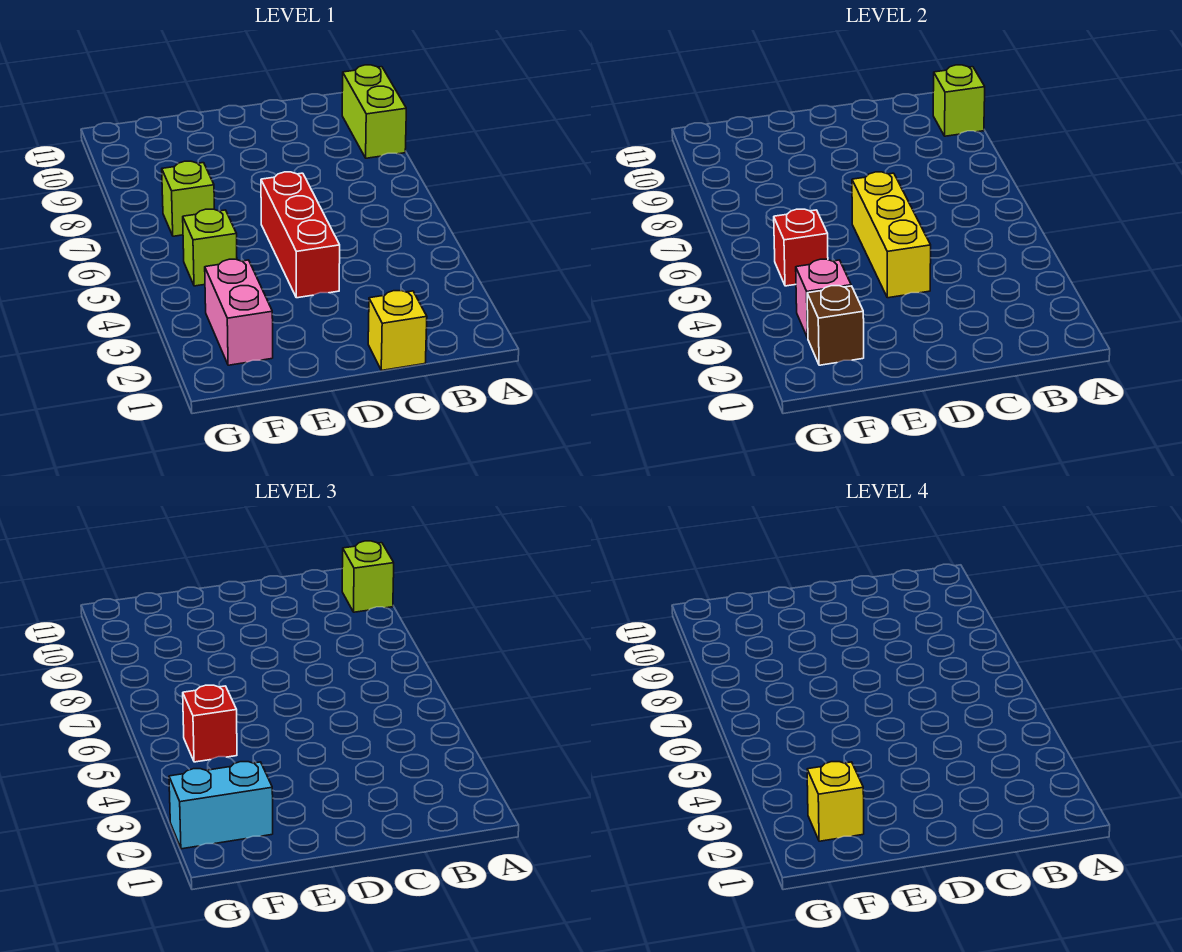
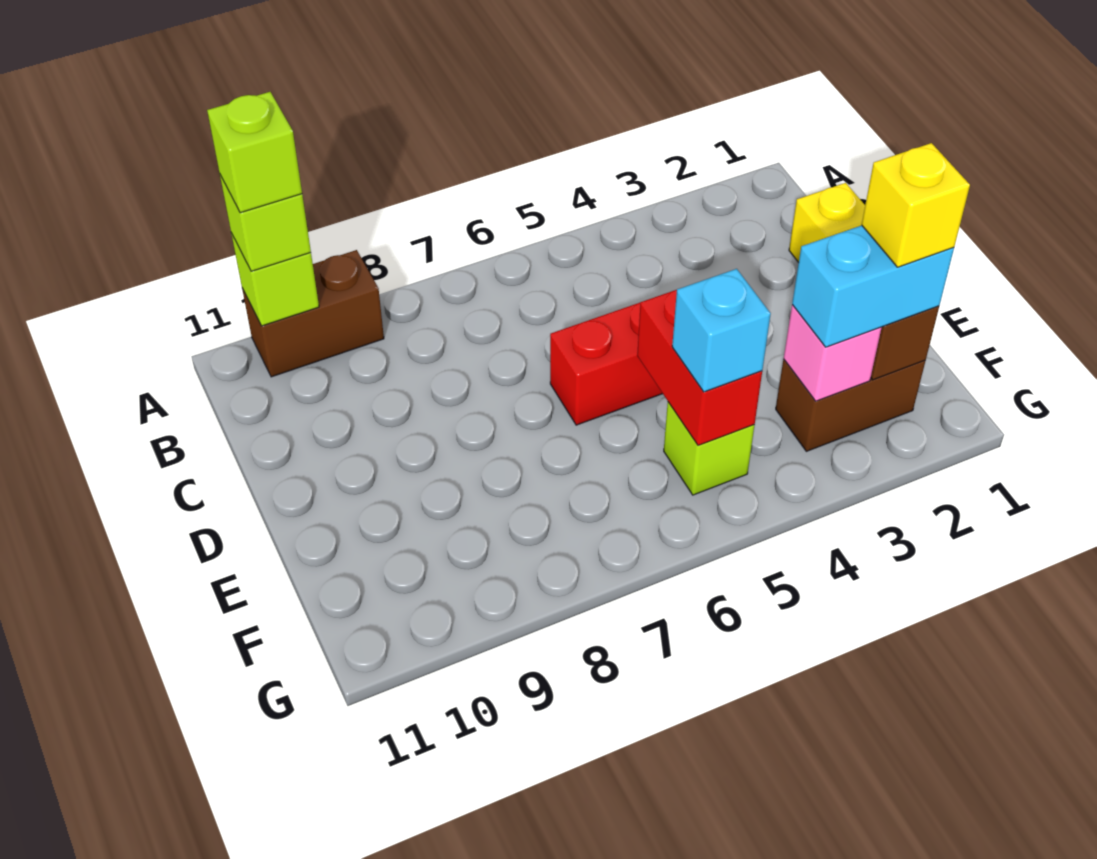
lime 1x2 brick [342,65,406,158] -> brown 1x2 brick [242,250,384,377]
yellow 1x3 brick [852,172,931,298] -> none
pink 1x2 brick [205,259,273,365] -> brown 1x2 brick [776,359,925,451]
cyan 1x2 brick [169,762,273,849] -> cyan 1x2 brick turned to [792,225,954,347]
red 1x1 brick [774,209,828,286] -> red 1x2 brick [637,290,762,445]
red 1x1 brick [183,685,237,762] -> cyan 1x1 brick [672,269,771,392]
lime 1x1 brick [162,161,214,236] -> lime 1x1 brick moved to [207,92,302,213]

